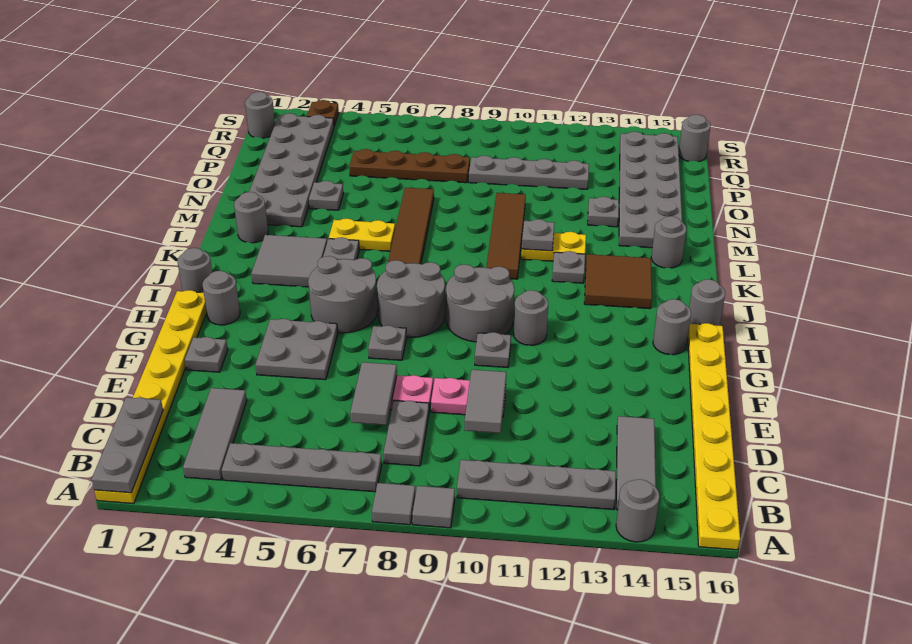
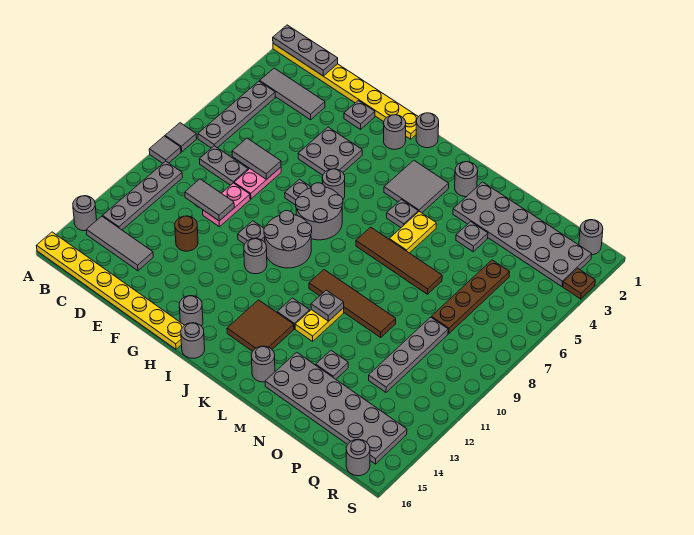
none -> brown 1x1 round brick [175,216,198,251]
grey 2x2 round brick [308,256,378,333] -> grey 1x1 round brick [322,169,345,199]

